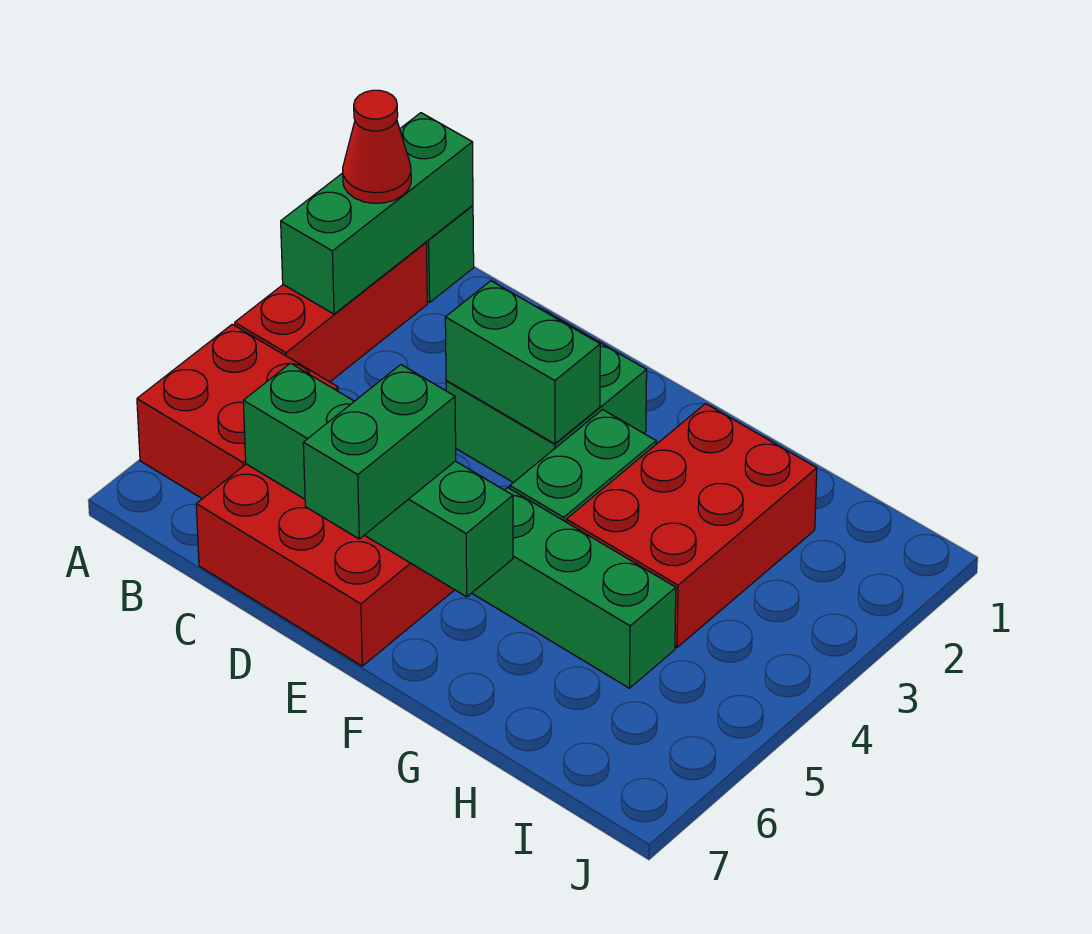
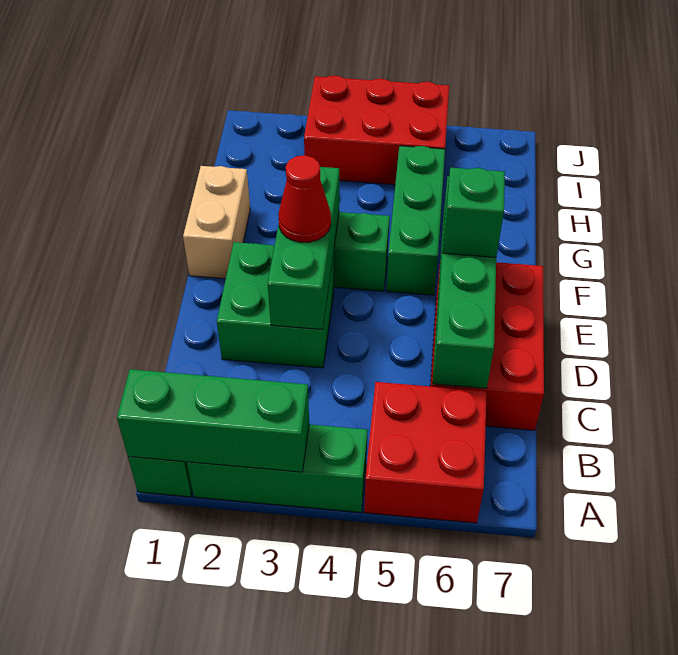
red 1x3 brick [235,242,427,382] -> green 1x3 brick [187,424,368,512]
red 1x1 cone [343,90,411,203] -> red 1x1 cone moved to [278,155,331,242]
green 1x2 brick [445,281,600,444] -> green 1x3 brick [268,167,339,330]
green 1x2 brick [303,365,456,539] -> green 1x1 brick [443,168,505,257]
none -> tan 1x2 brick [183,166,250,279]
red 2x3 brick [566,404,817,647] -> red 2x3 brick moved to [304,75,449,185]

